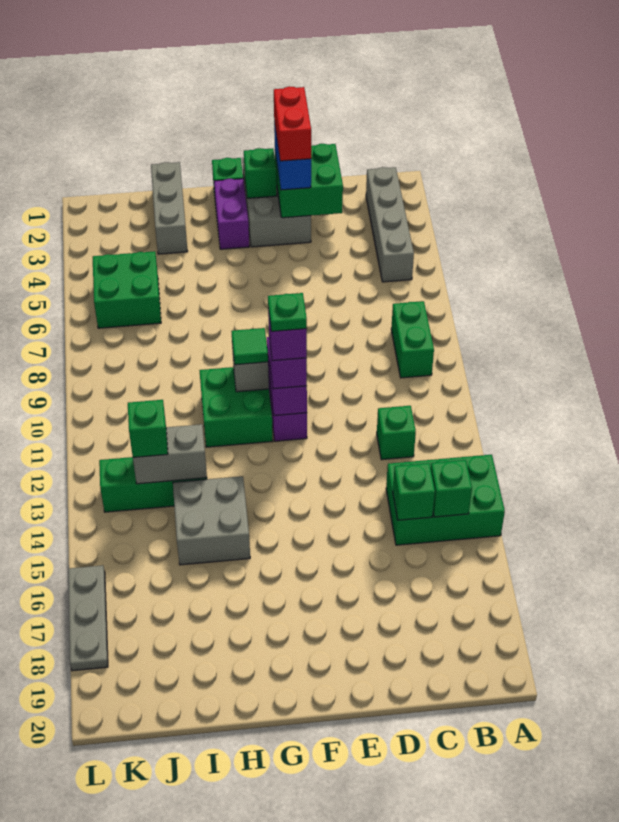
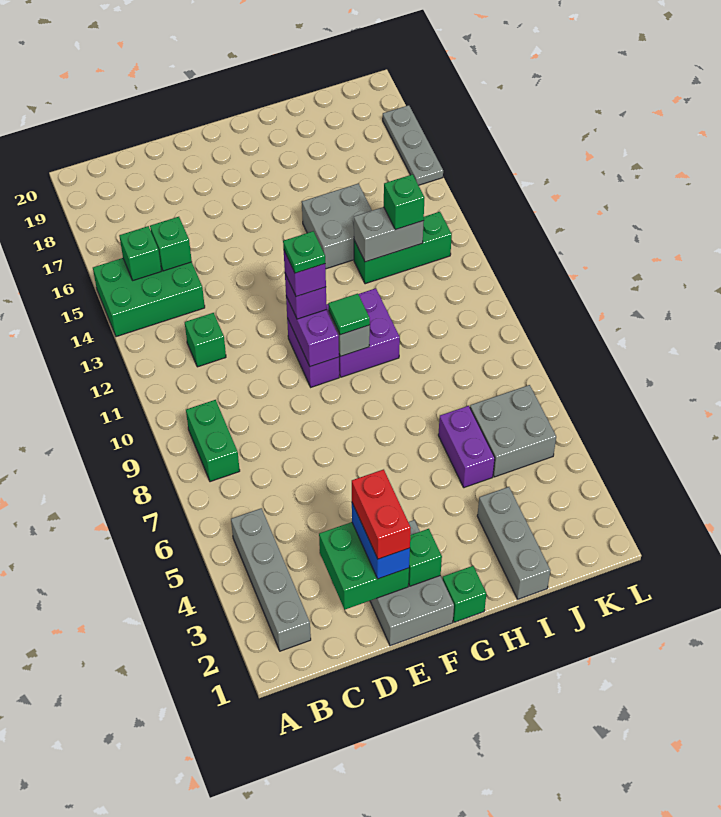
purple 1x2 brick [214,179,249,249] -> purple 1x2 brick moved to [438,406,495,488]
green 2x2 brick [199,367,273,447] -> purple 2x2 brick [326,288,400,377]
green 2x2 brick [93,251,161,328] -> grey 2x2 brick [470,385,556,477]

